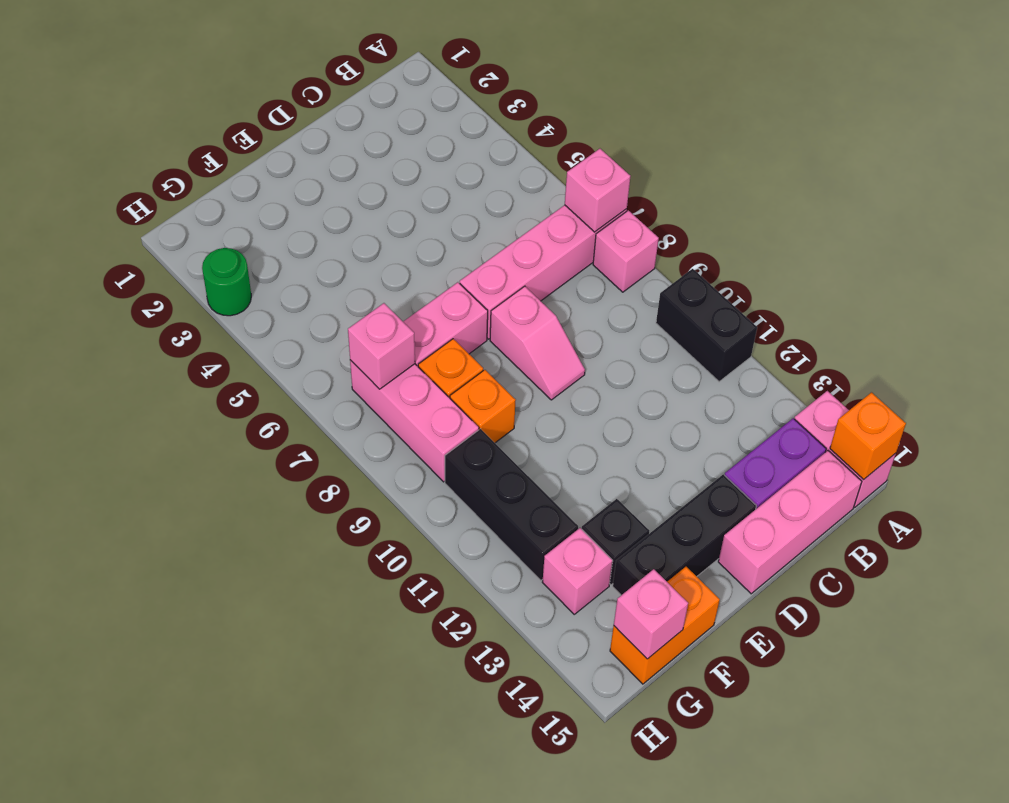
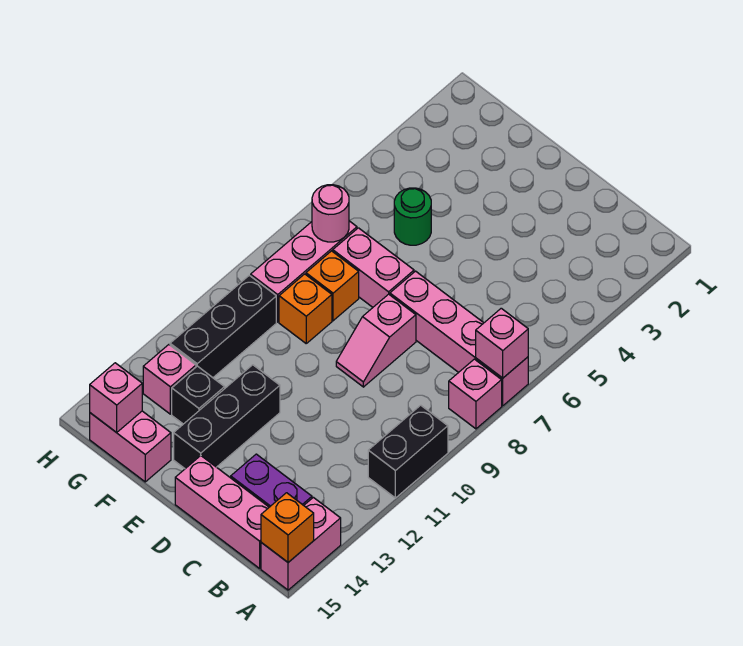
black 1x3 brick [613,474,756,595] -> black 1x3 brick turned to [174,365,280,469]
orange 1x2 brick [610,567,720,684] -> pink 1x2 brick [90,411,171,482]
pink 1x1 brick [348,303,415,389] -> pink 1x1 round brick [312,185,349,242]
green 1x1 round brick [202,248,251,316] -> green 1x1 round brick moved to [394,188,431,245]

